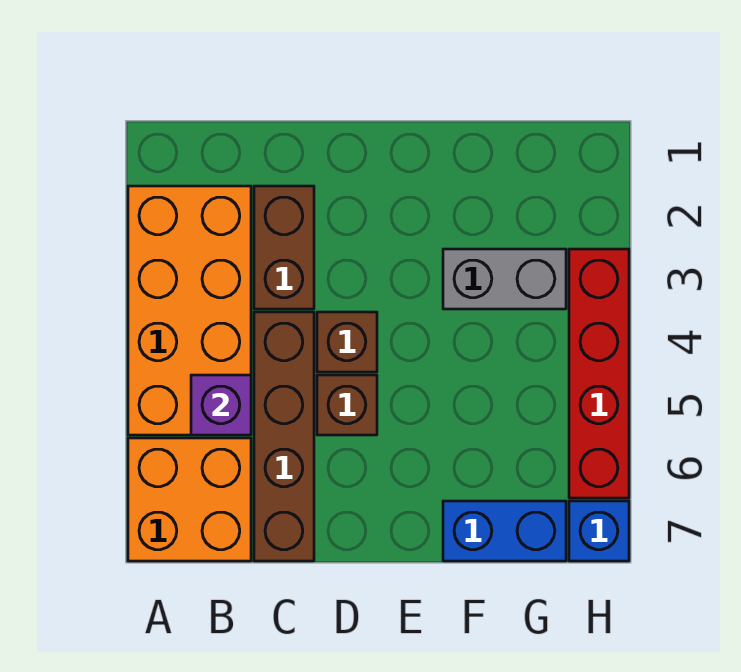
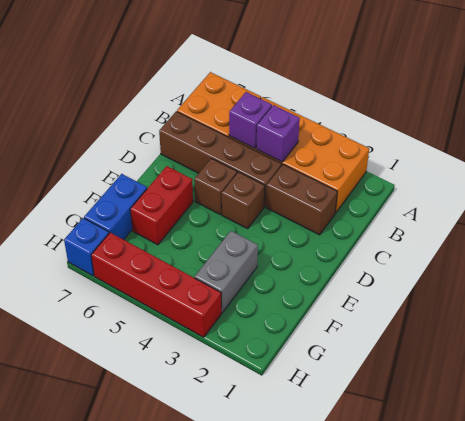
none -> purple 1x1 brick [256,105,300,162]
none -> red 1x2 brick [130,166,193,245]

